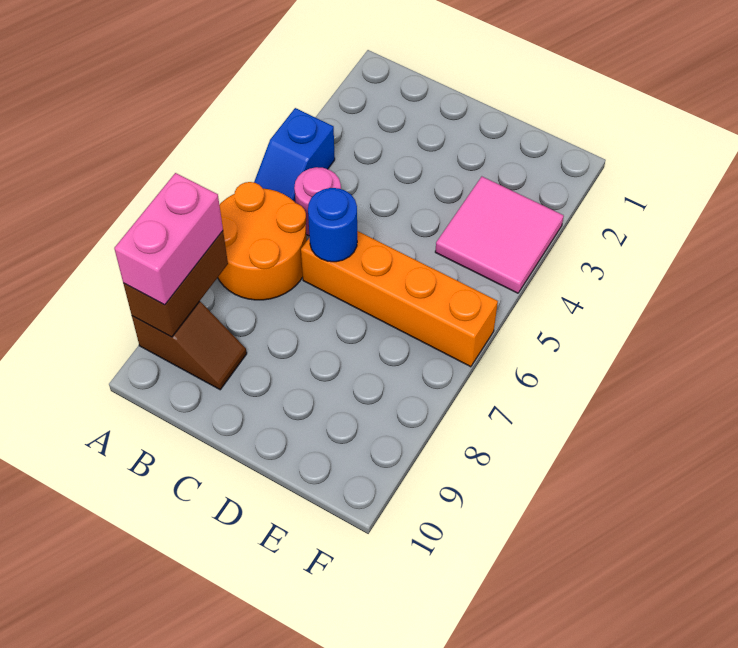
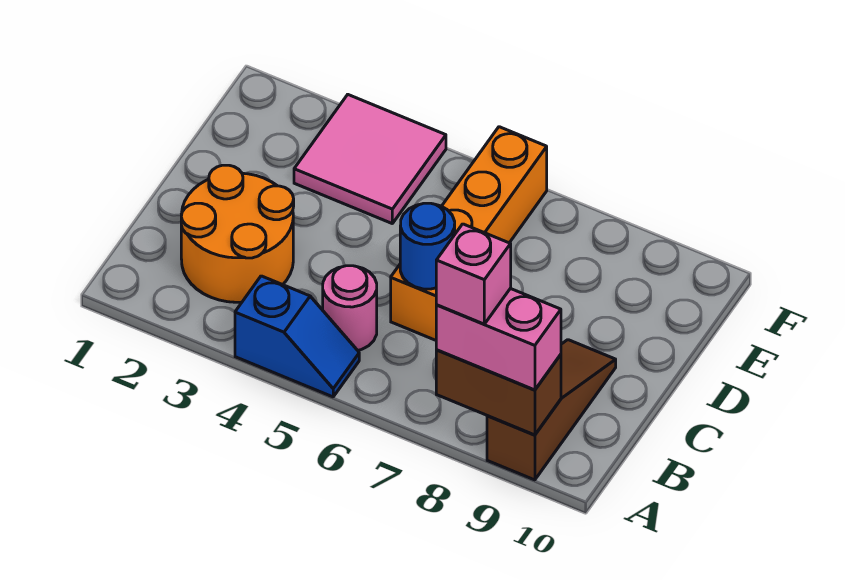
orange 2x2 round brick [218,182,307,300] -> orange 2x2 round brick moved to [181,165,294,302]
none -> pink 1x1 brick [436,224,511,324]
brown 1x2 slope [132,301,247,390] -> brown 1x3 slope [487,340,616,480]

